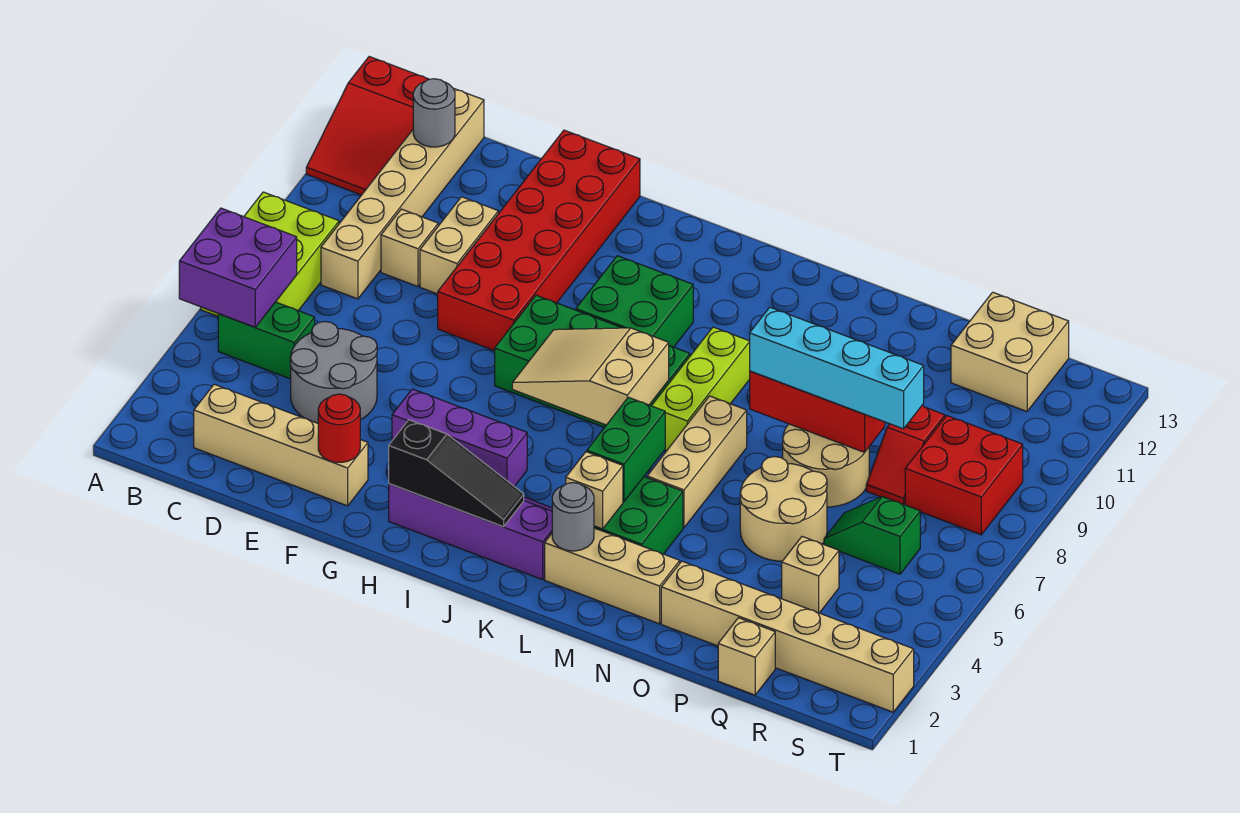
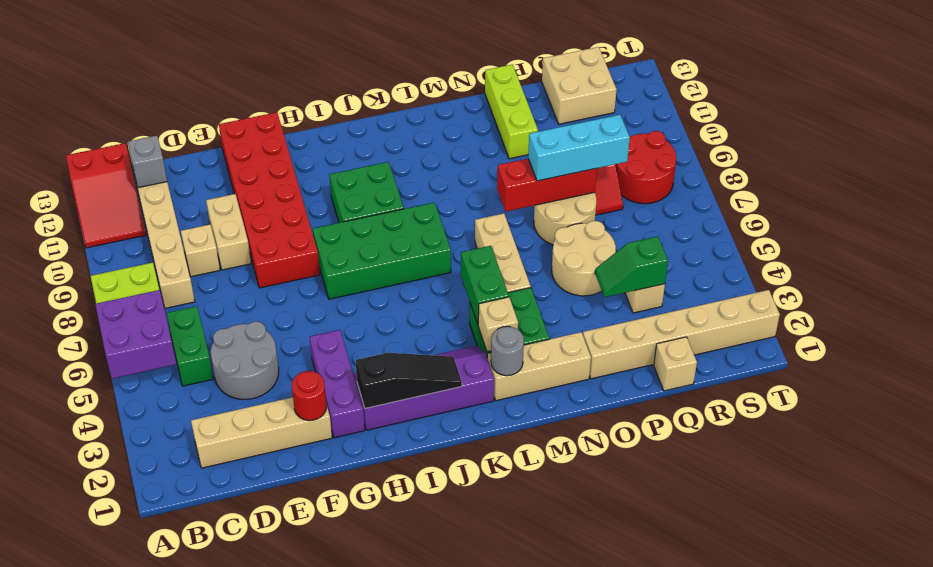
green 1x2 brick [218,302,315,379] -> green 1x2 brick turned to [166,306,213,386]
grey 1x1 round brick [413,79,455,147] -> grey 1x1 brick [128,136,167,188]
purple 1x3 brick [392,389,527,486] -> purple 1x3 brick turned to [310,330,365,438]
tan 2x3 slope [512,328,669,425] -> none
lime 1x3 brick [652,327,750,451] -> lime 1x3 brick moved to [485,64,538,159]
cyan 1x4 brick [750,307,924,429] -> cyan 1x3 brick [528,115,630,181]
green 1x2 slope [824,497,920,574] -> green 1x2 slope moved to [595,236,668,297]
red 2x2 brick [905,416,1023,535] -> red 2x2 round brick [616,131,676,204]

